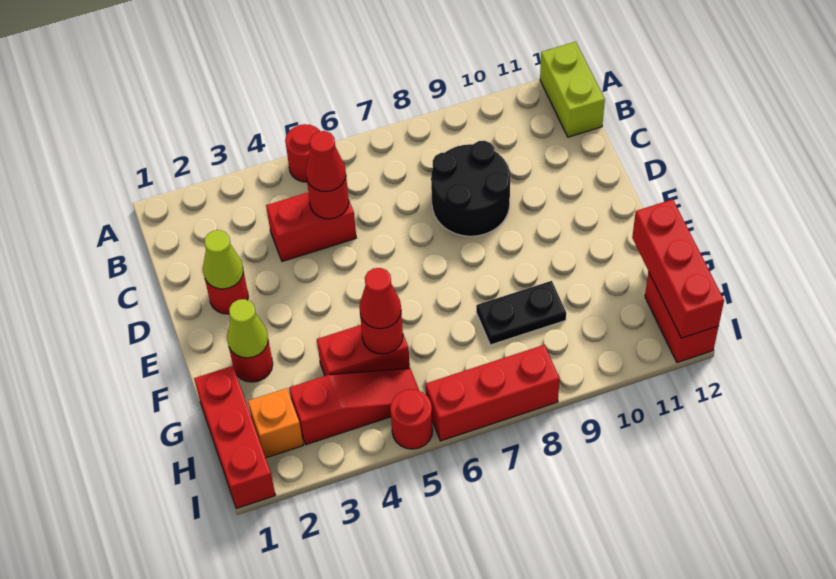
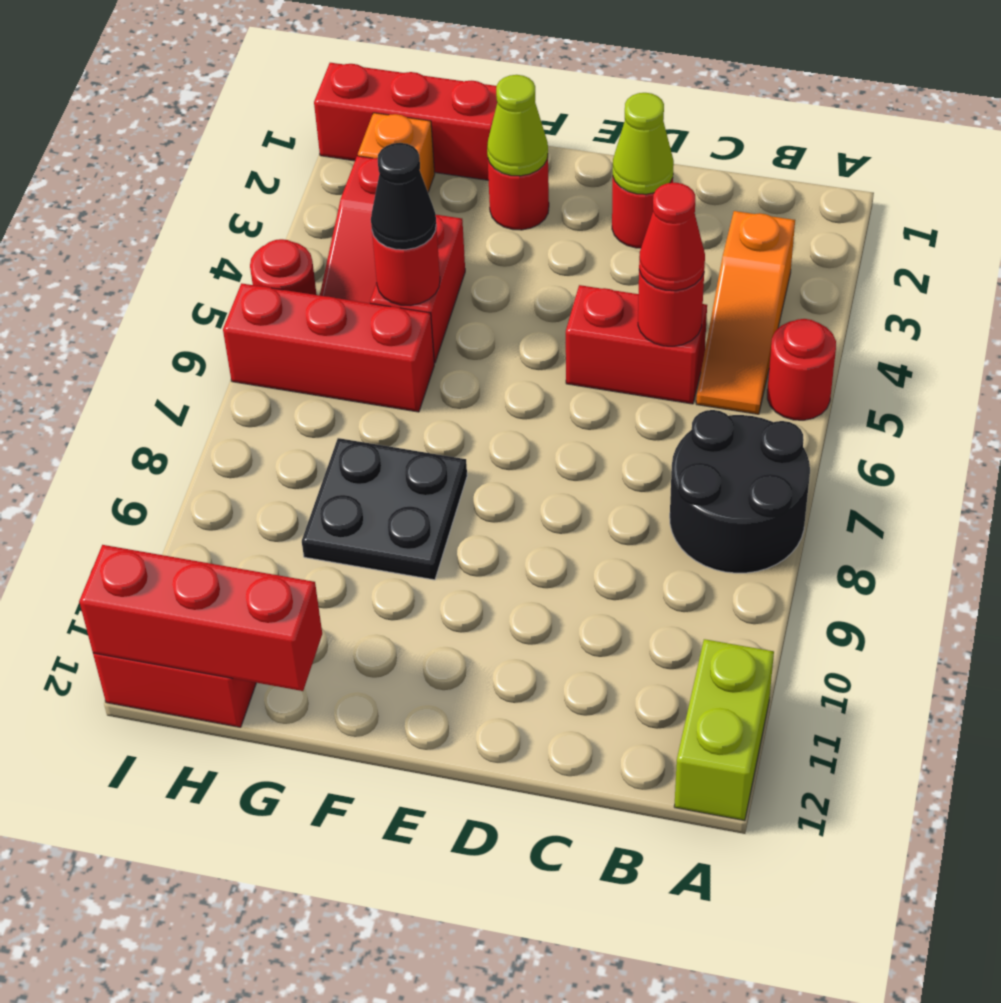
lime 1x2 brick [540,42,605,137] -> lime 1x2 brick turned to [674,639,774,821]
none -> orange 1x3 slope [696,211,795,414]
red 1x2 brick [266,192,356,261] -> red 1x2 brick turned to [566,285,707,404]
black 2x2 round brick [431,141,510,236] -> black 2x2 round brick moved to [670,410,810,573]
red 1x1 cone [359,268,401,329] -> black 1x1 cone [371,143,436,250]
black 1x2 plate [476,281,566,345] -> black 2x2 plate [302,438,467,580]
red 1x3 brick [426,345,560,441] -> red 1x3 brick turned to [223,283,434,412]

